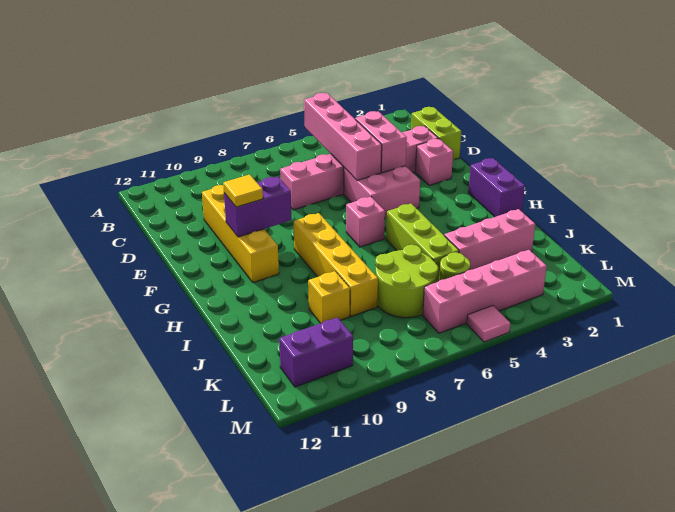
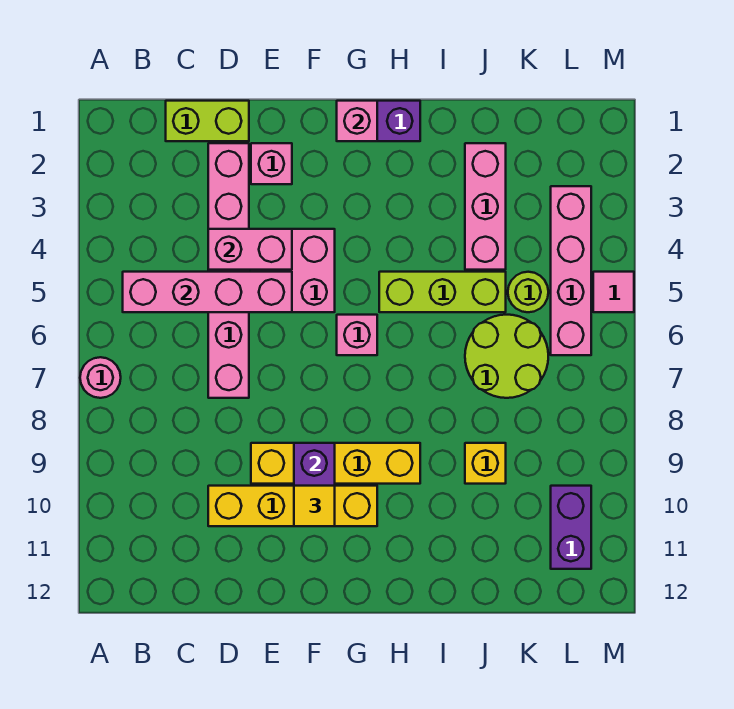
none -> pink 1x1 round brick [80,357,121,398]
none -> pink 1x1 brick [337,101,377,141]
yellow 1x4 brick [294,213,378,316] -> yellow 1x4 brick moved to [251,443,420,484]

